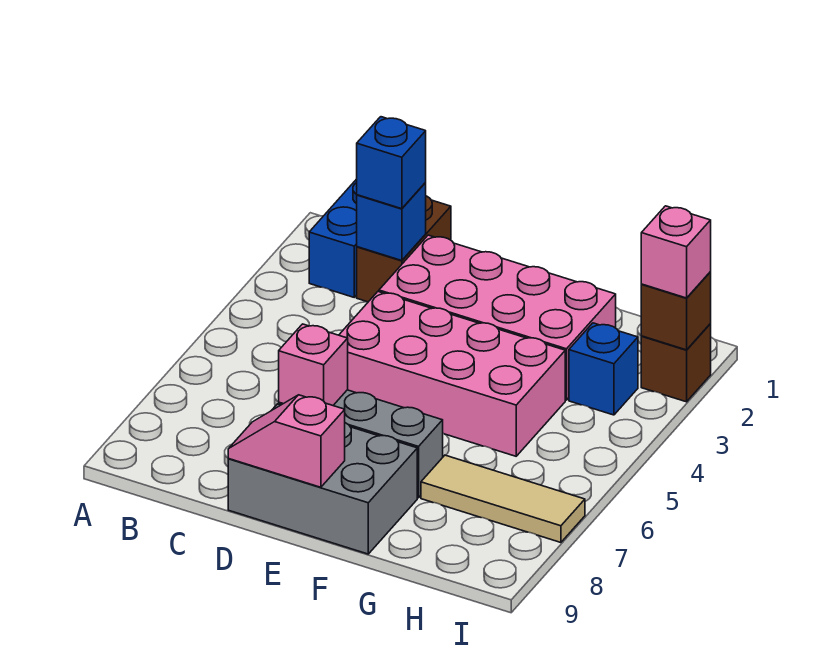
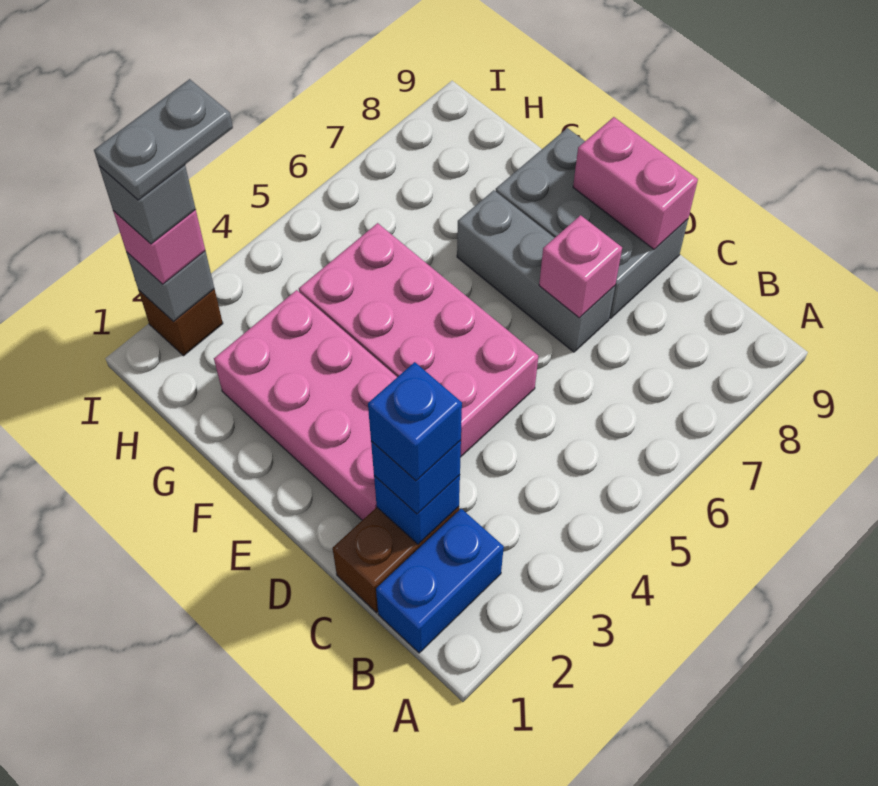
pink 1x2 slope [228,395,345,487] -> pink 1x2 brick [573,117,698,249]
tan 1x3 tile [421,455,585,542] -> none
blue 1x1 brick [569,323,638,415] -> blue 1x1 brick moved to [368,362,462,481]
brown 1x1 brick [641,272,711,350] -> grey 1x1 brick [126,251,214,321]
none -> grey 1x1 brick [99,165,196,244]
none -> grey 1x2 plate [94,79,233,200]

